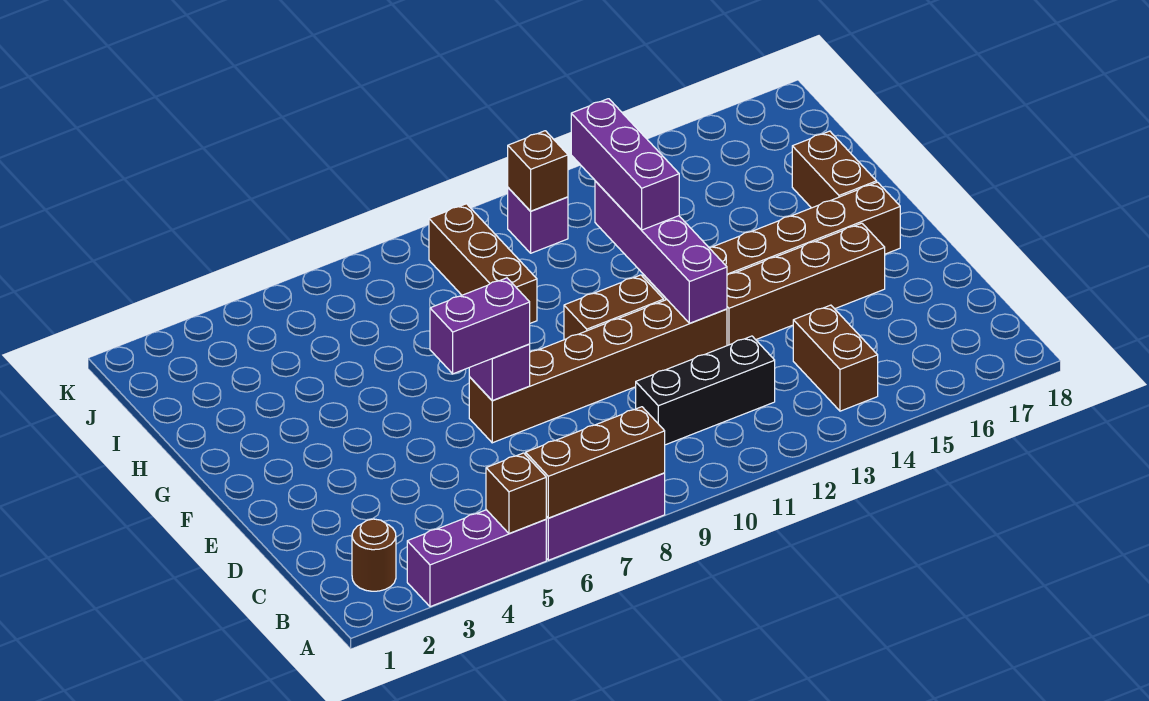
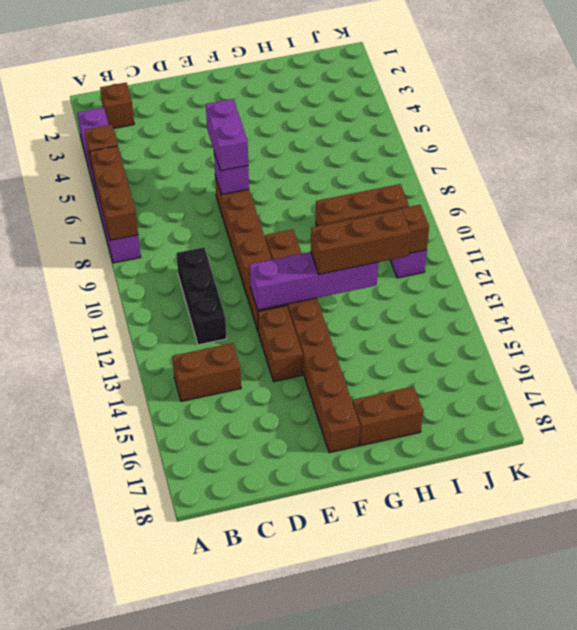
brown 1x1 round brick [352,519,396,591] -> brown 1x1 brick [100,83,134,129]
brown 1x4 brick [727,223,885,346] -> brown 1x2 brick [258,306,303,381]
purple 1x3 brick [571,99,679,230] -> brown 1x3 brick [311,209,411,274]

